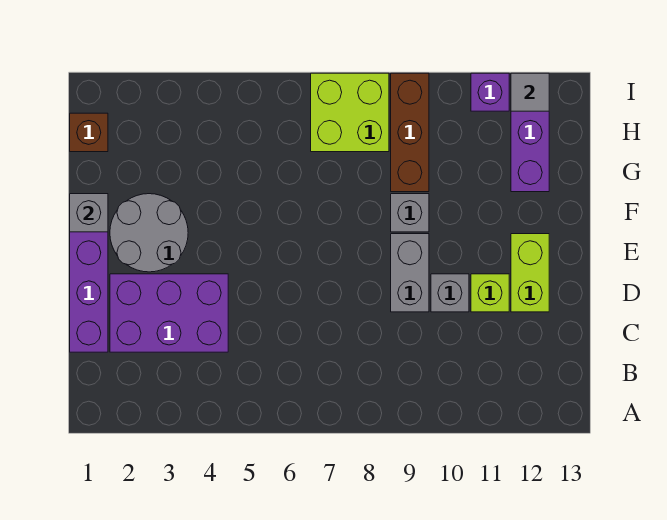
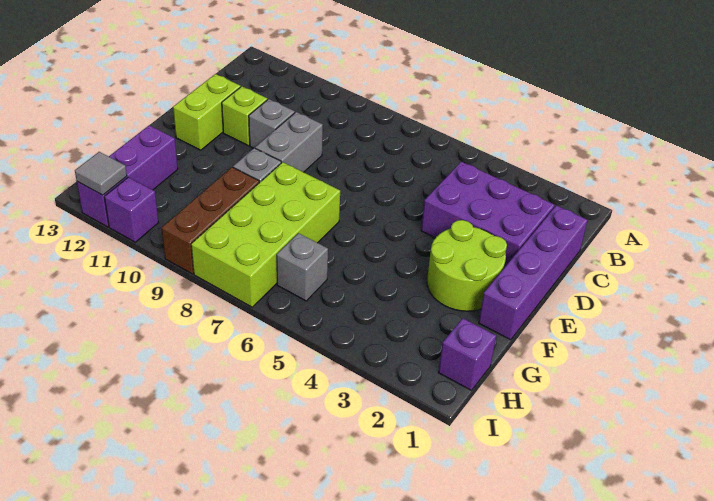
grey 2x2 round brick [110,194,188,272] -> lime 2x2 round brick [427,220,507,311]
grey 1x1 brick [70,194,108,232] -> grey 1x1 brick moved to [277,233,328,301]
brown 1x1 brick [70,113,108,152] -> purple 1x1 brick [438,318,496,390]
lime 2x2 brick [311,73,389,152] -> lime 2x4 brick [191,162,340,307]

